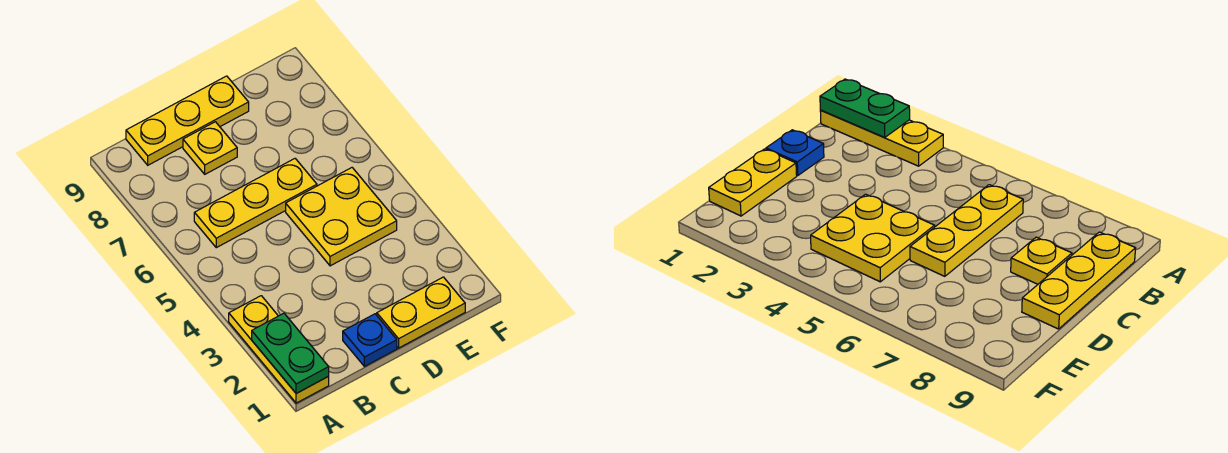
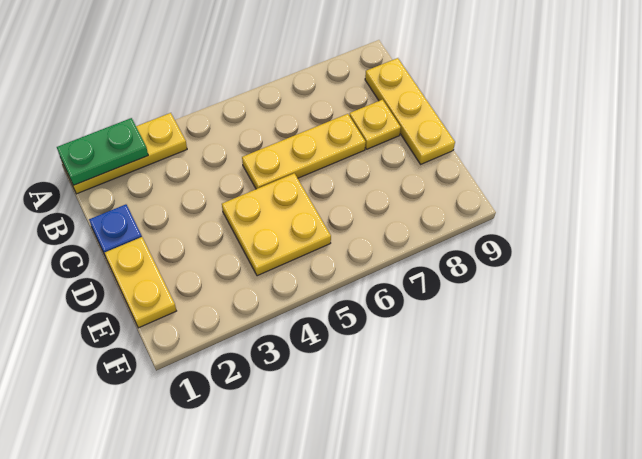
yellow 1x3 plate [194,159,317,248] -> yellow 1x3 plate turned to [242,114,366,189]

